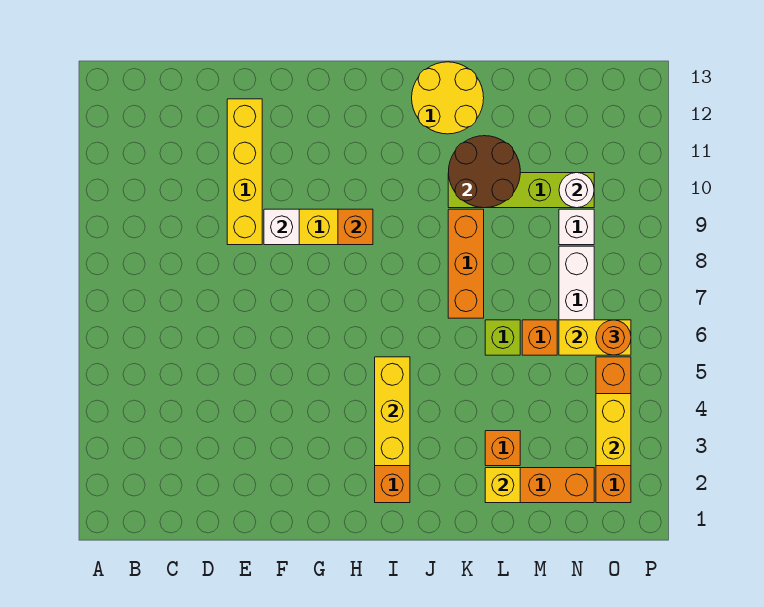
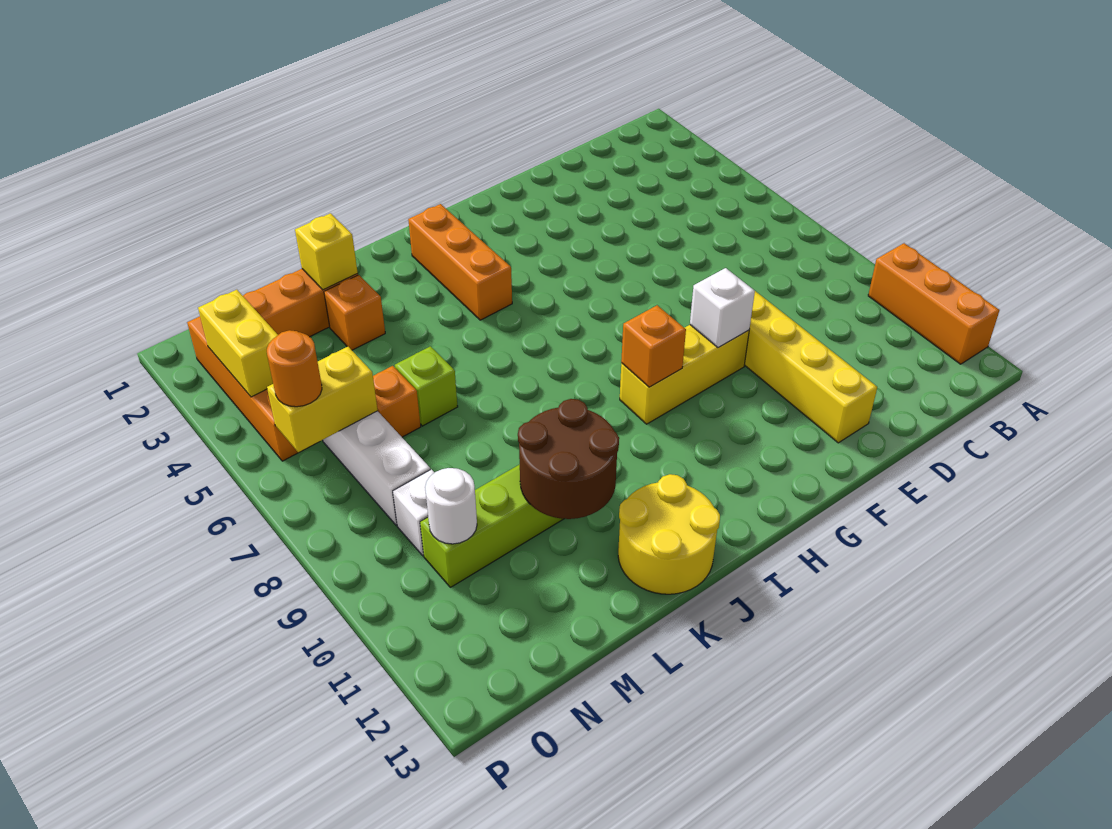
yellow 1x3 brick [375,357,410,466] -> none
orange 1x3 brick [448,209,484,318] -> orange 1x3 brick moved to [868,243,1000,364]

